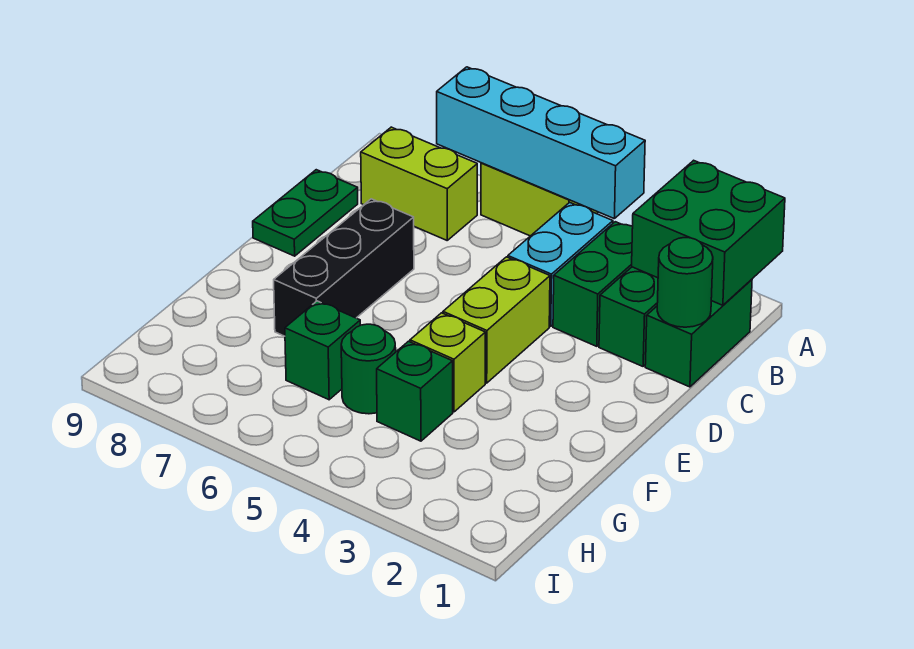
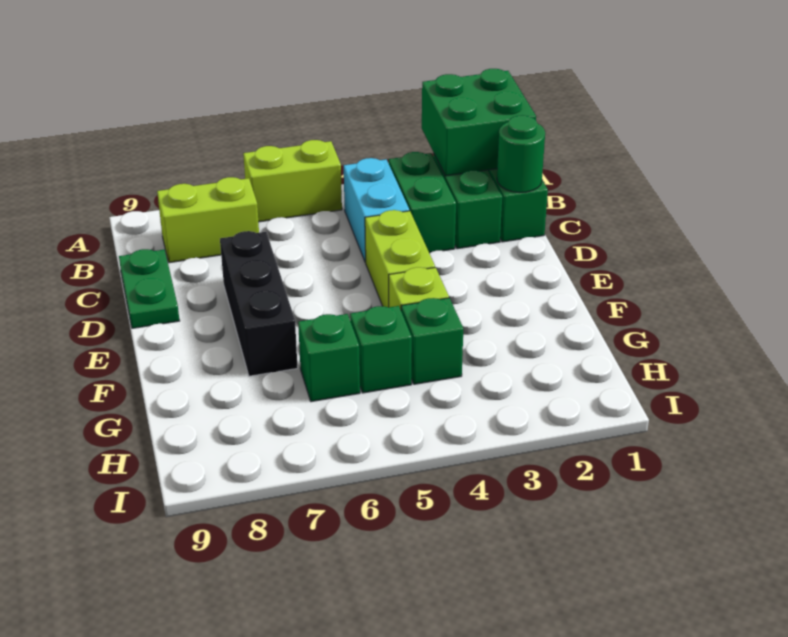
cyan 1x4 brick [437,67,645,218] -> none
green 1x1 round brick [341,324,396,414] -> green 1x1 brick [350,306,412,393]

